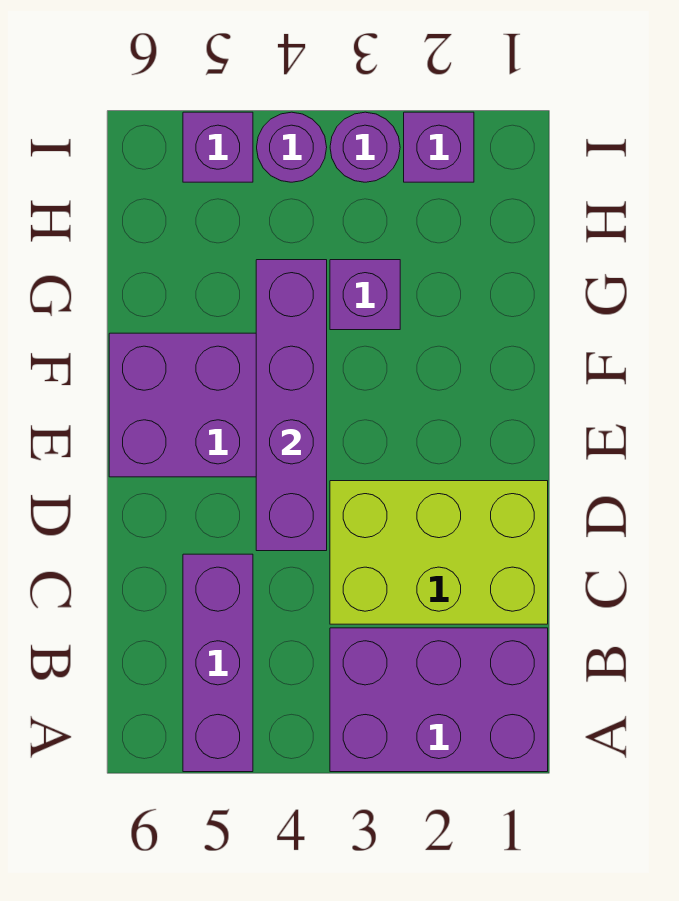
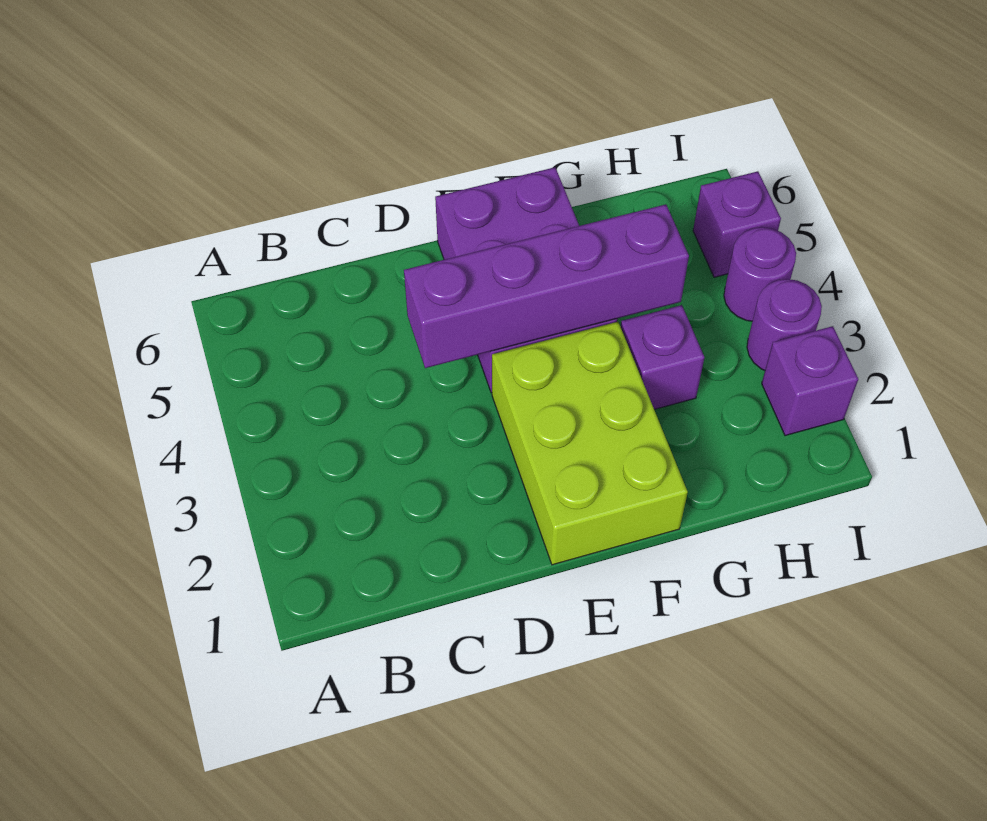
purple 2x3 brick [330,628,548,772] -> none
purple 1x3 brick [183,554,253,772] -> none
lime 2x3 brick [330,481,548,624] -> lime 2x3 brick moved to [492,322,688,565]

